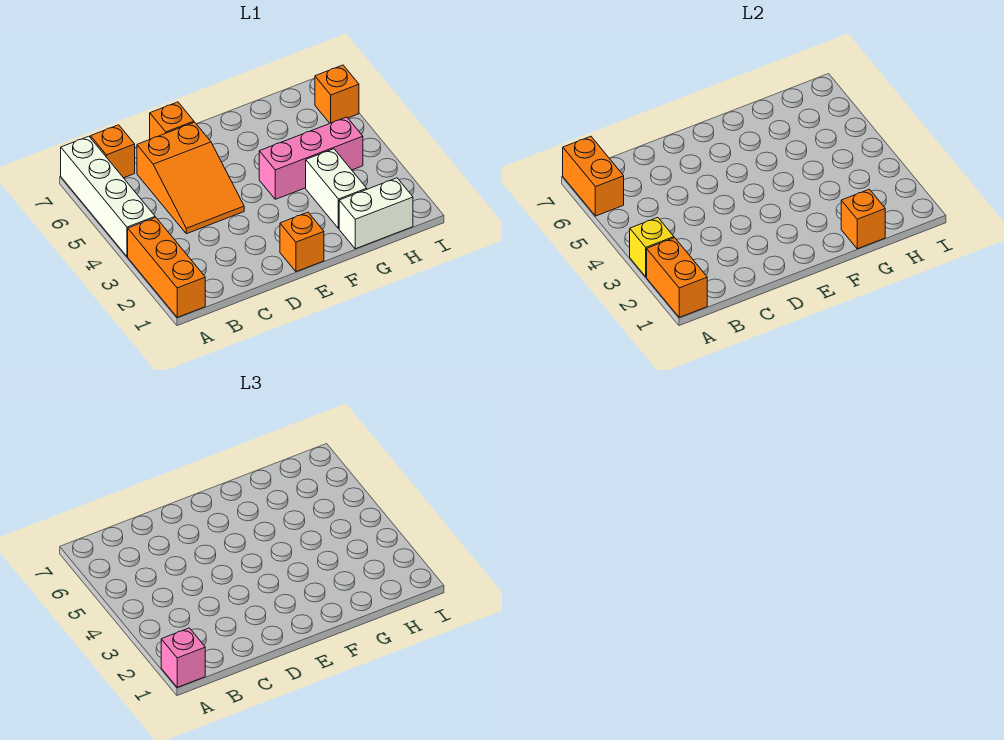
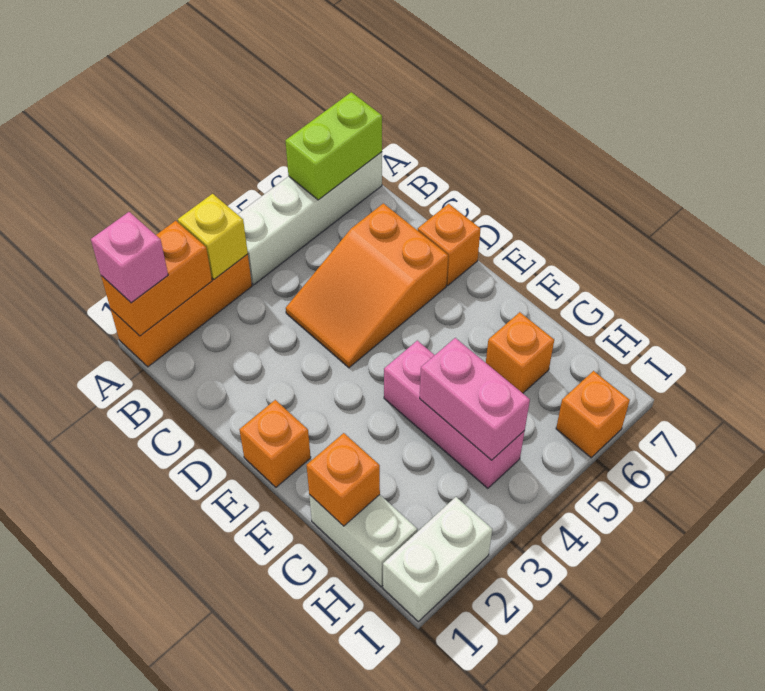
orange 1x2 brick [563,136,624,216] -> lime 1x2 brick [285,92,382,200]
orange 1x1 brick [90,125,135,178] -> orange 1x1 brick moved to [486,312,554,393]
white 1x2 brick [306,149,367,229] -> white 1x2 brick moved to [383,497,492,621]
none -> pink 1x2 brick [420,338,530,460]

